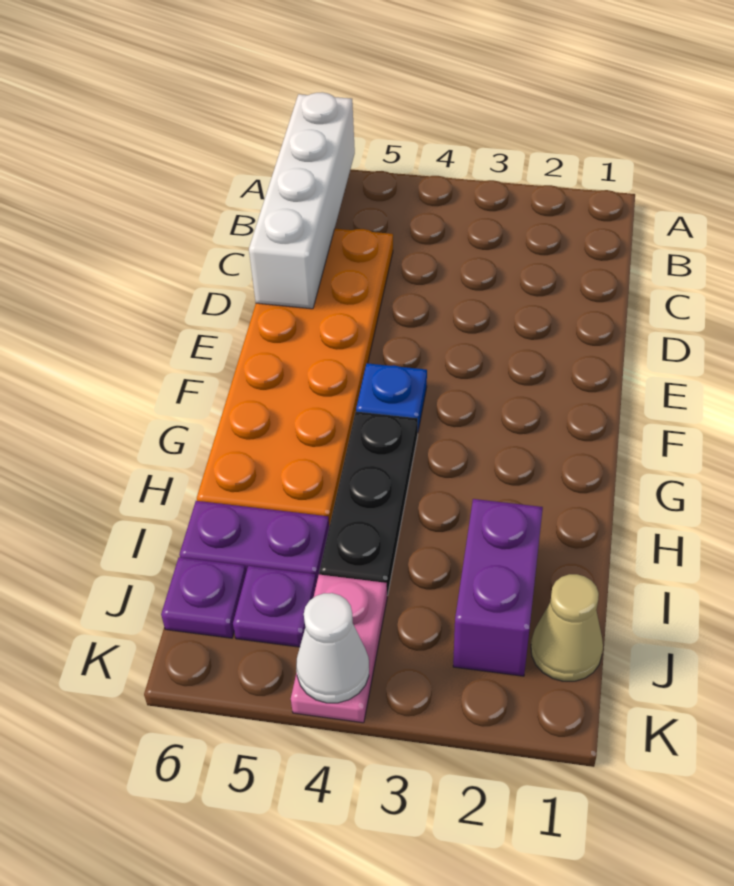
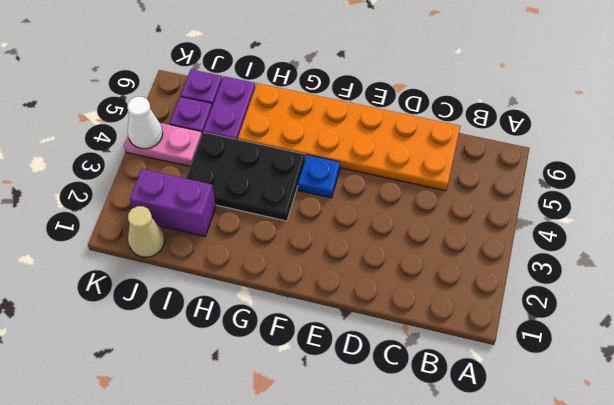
white 1x4 brick [249,92,355,309] -> none
black 1x3 plate [319,412,418,595] -> black 2x3 plate [186,132,305,221]

